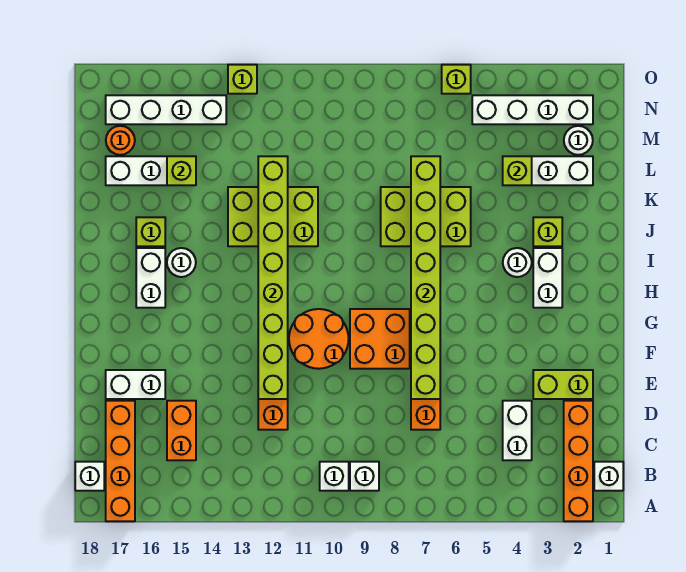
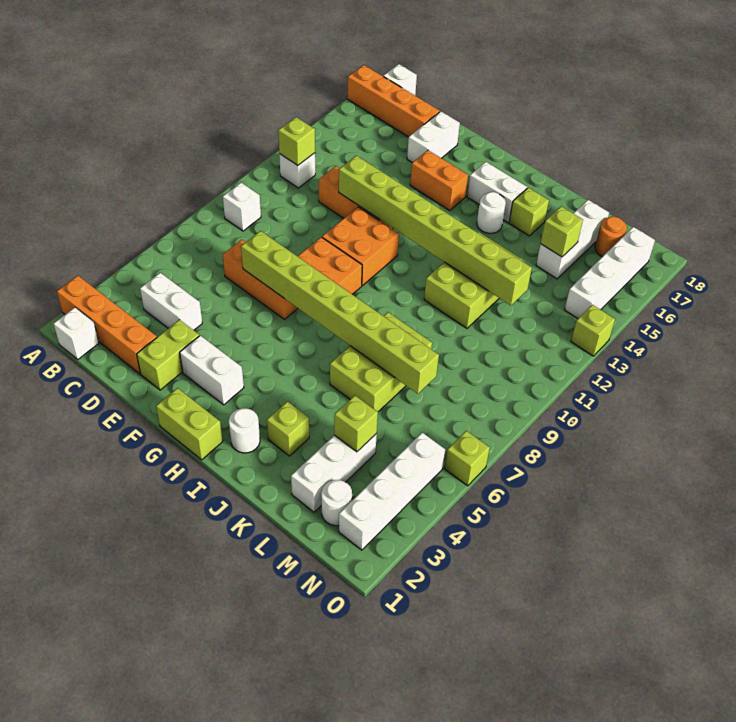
white 1x1 brick [320,462,349,491] -> white 1x1 brick moved to [279,153,315,188]
none -> lime 1x1 brick [278,117,315,165]
orange 1x2 brick [167,401,196,460] -> orange 1x2 brick moved to [410,150,468,211]
orange 2x2 round brick [289,309,349,369] -> orange 2x2 brick [322,207,399,286]
none -> lime 1x2 brick [156,388,223,460]
white 1x2 brick [533,248,562,308] -> white 1x2 brick moved to [180,336,244,405]
white 1x1 round brick [503,248,532,277] -> white 1x1 round brick moved to [229,408,260,453]

